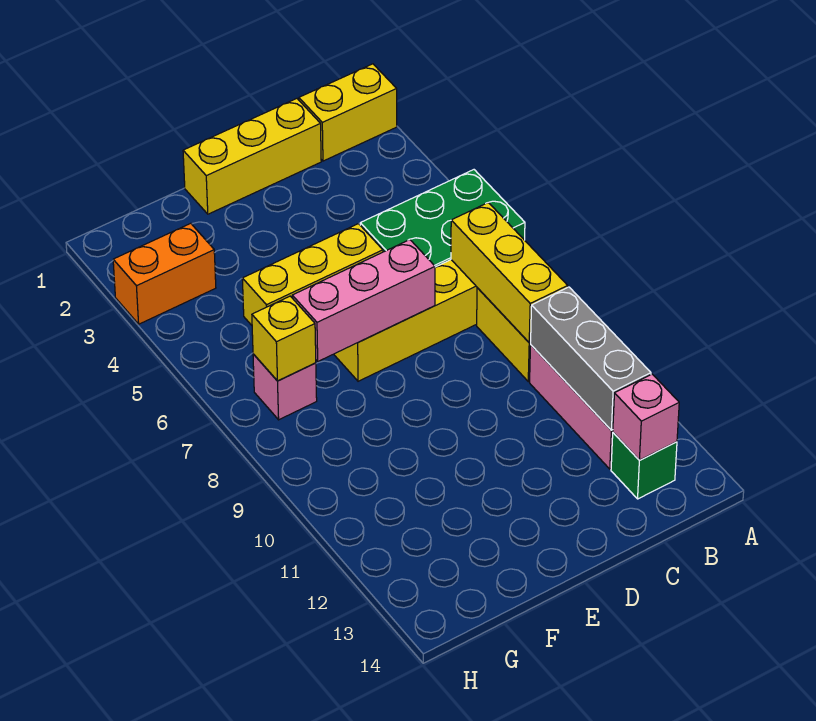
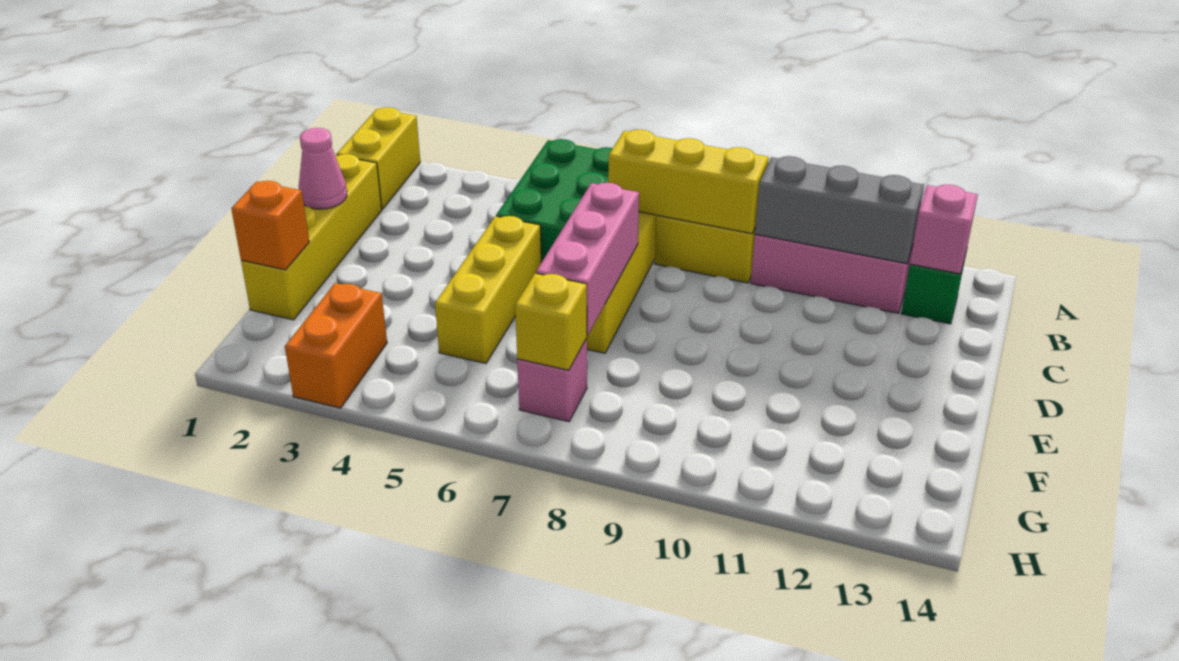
yellow 1x3 brick [183,99,321,214] -> yellow 1x4 brick [241,154,382,320]
none -> pink 1x1 cone [299,128,347,209]
none -> orange 1x1 brick [231,181,309,270]

